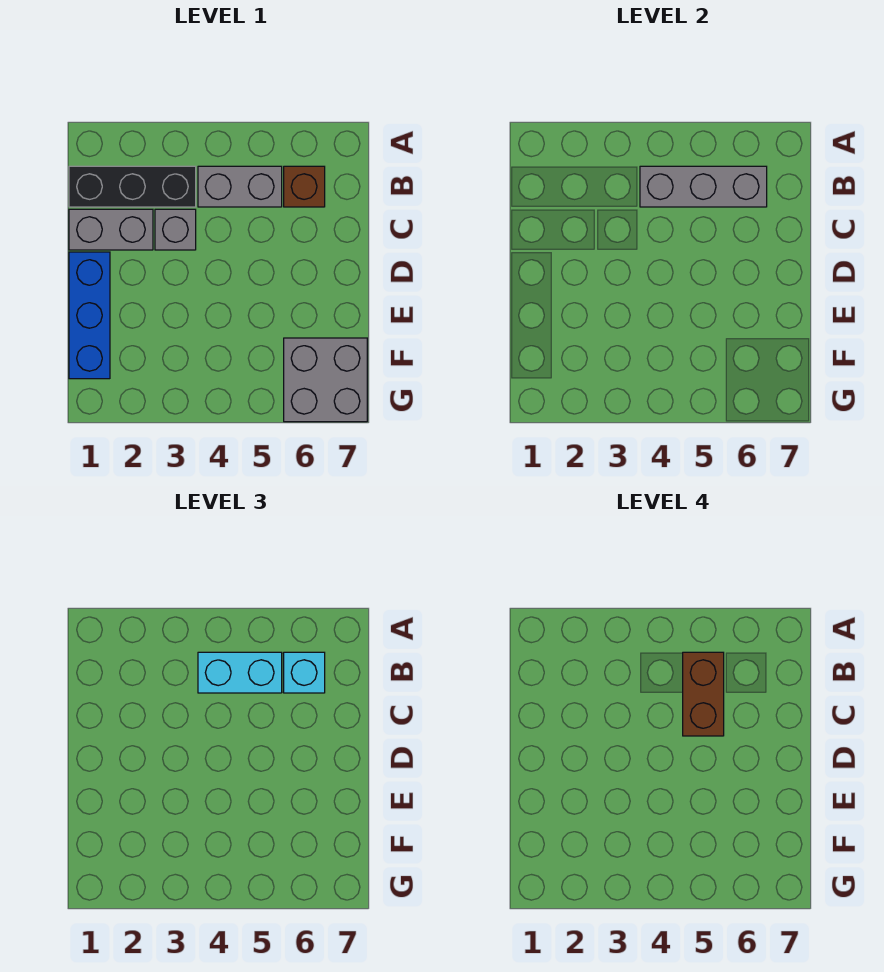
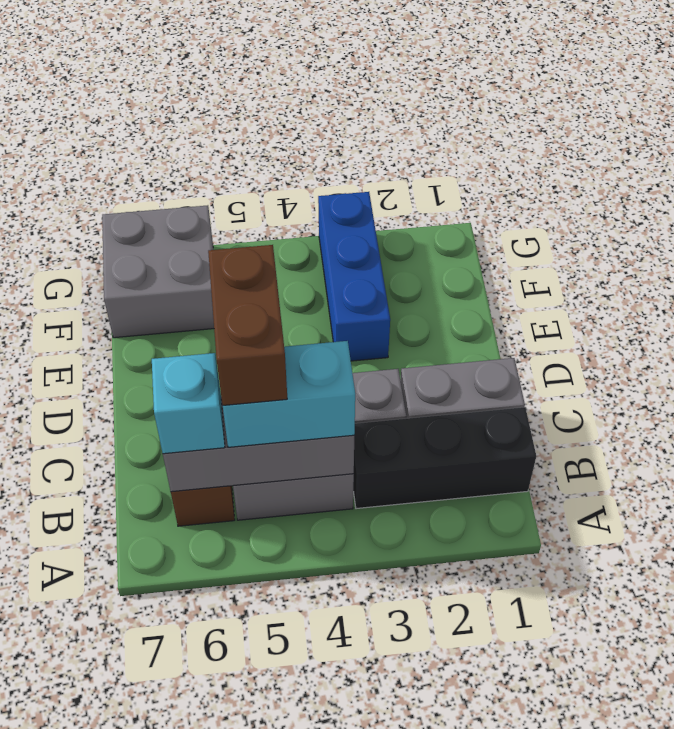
blue 1x3 brick [69,252,110,379] -> blue 1x3 brick moved to [318,192,390,361]

